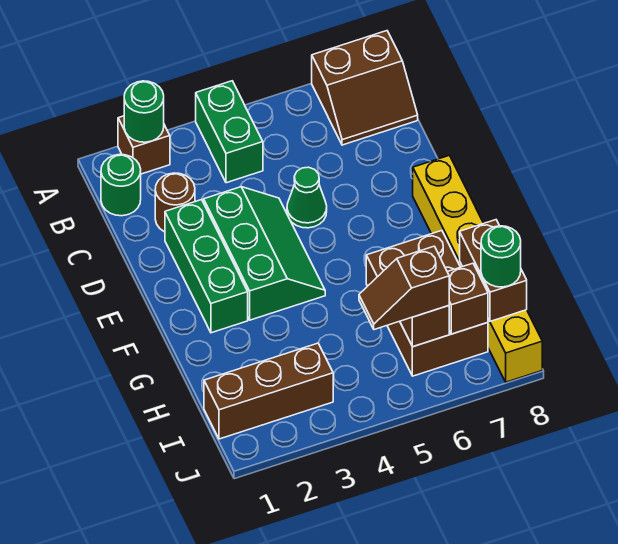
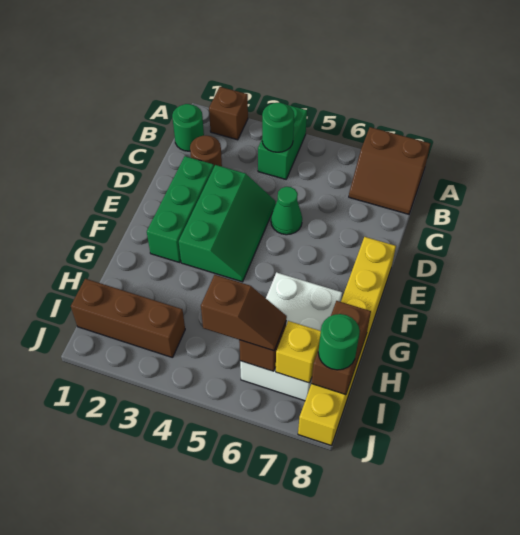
green 1x1 round brick [124,81,164,142] -> green 1x1 round brick moved to [262,103,294,152]
brown 2x3 brick [366,231,488,376] -> white 2x3 brick [240,272,342,401]
brown 1x2 slope [359,246,449,330] -> brown 1x2 slope turned to [201,275,287,351]
brown 1x1 brick [448,263,488,334] -> yellow 1x1 brick [276,321,321,383]

